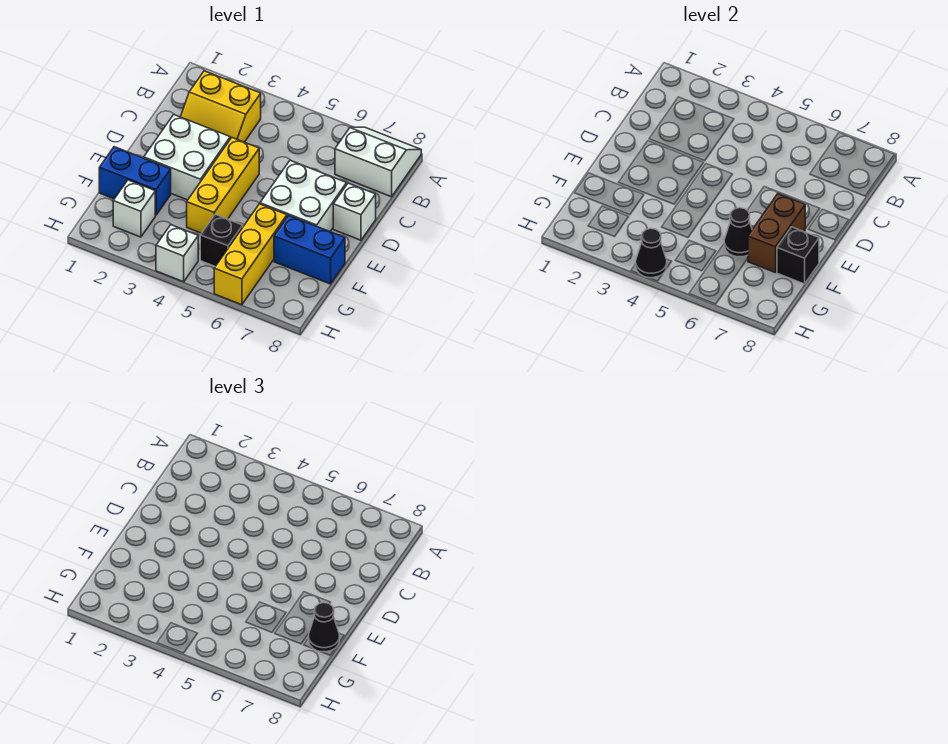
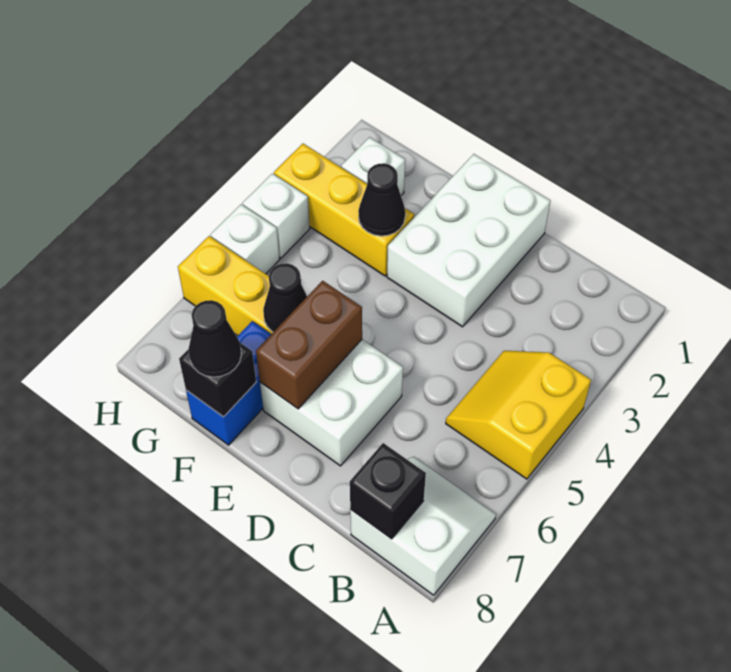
white 2x2 slope [335,127,421,197] -> white 2x2 slope turned to [350,457,496,595]
yellow 2x2 slope [181,71,261,142] -> yellow 2x2 slope moved to [446,351,591,479]
white 2x2 brick [144,115,230,200] -> white 2x3 brick [387,154,550,327]
yellow 1x3 brick [187,138,259,233] -> yellow 1x3 brick moved to [274,144,414,276]
white 1x1 brick [333,183,376,240] -> white 1x1 brick moved to [211,204,280,274]
brown 1x2 brick [748,194,805,273] -> brown 1x2 brick turned to [256,281,362,409]
blue 1x2 brick [99,147,171,215] -> none
black 1x1 brick [200,214,243,266] -> black 1x1 brick moved to [350,443,426,539]
black 1x1 cone [636,228,667,278] -> black 1x1 cone moved to [358,163,405,236]

